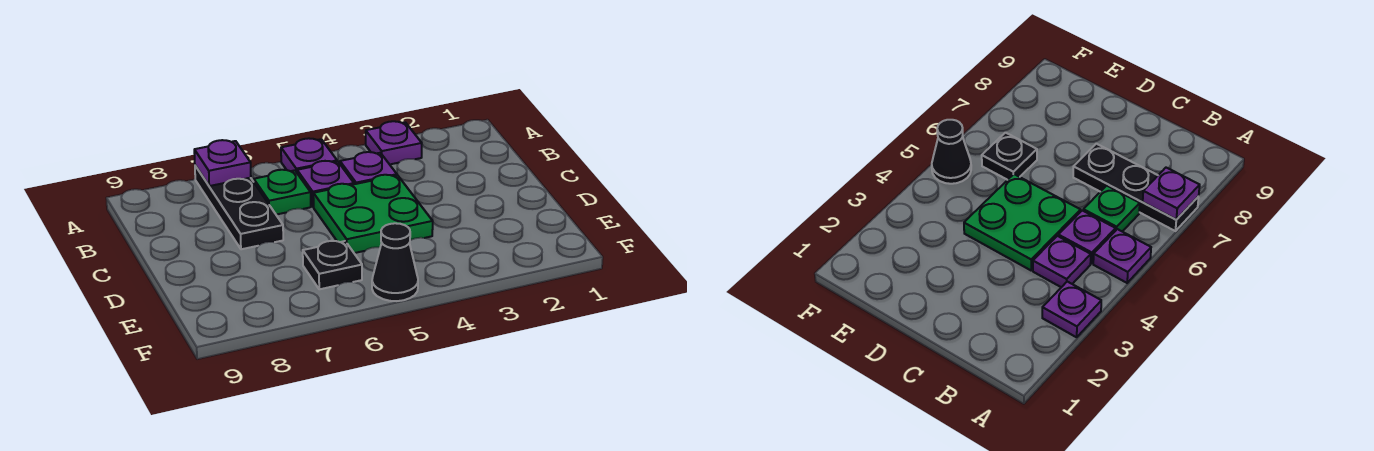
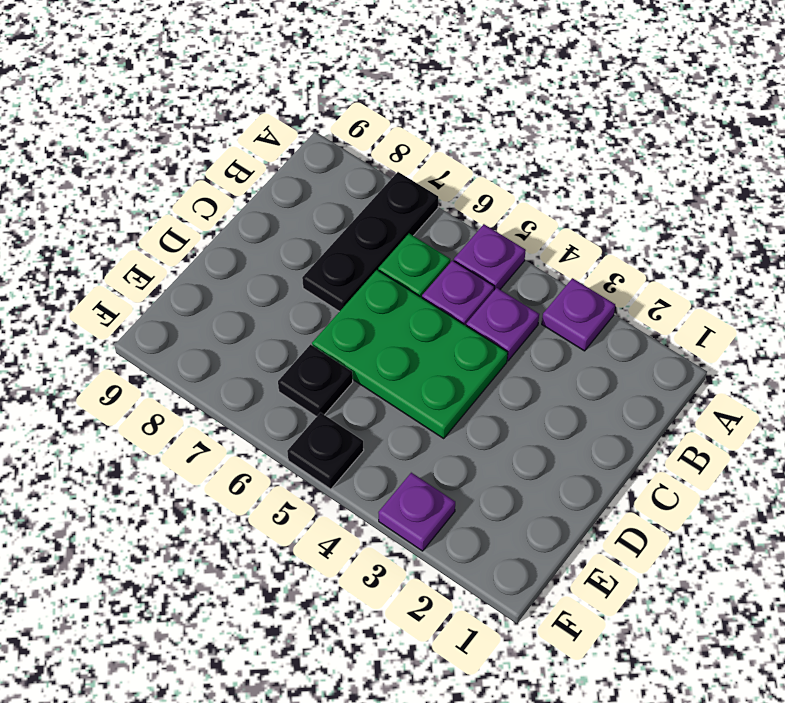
purple 1x1 plate [194,140,251,186] -> purple 1x1 plate moved to [378,473,455,551]
green 2x2 plate [313,175,433,253] -> green 2x3 plate [312,270,508,438]
black 1x1 cone [372,223,418,301] -> black 1x1 plate [287,412,364,489]

